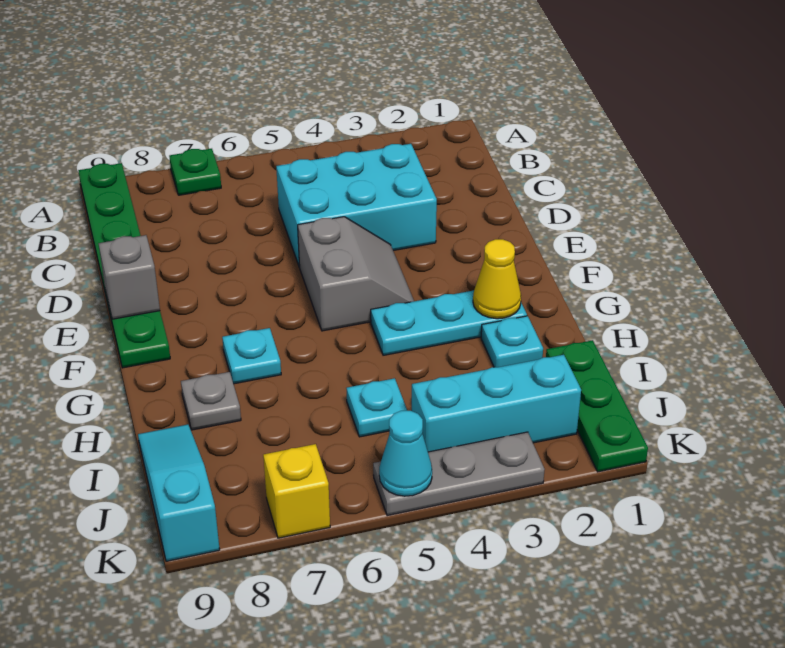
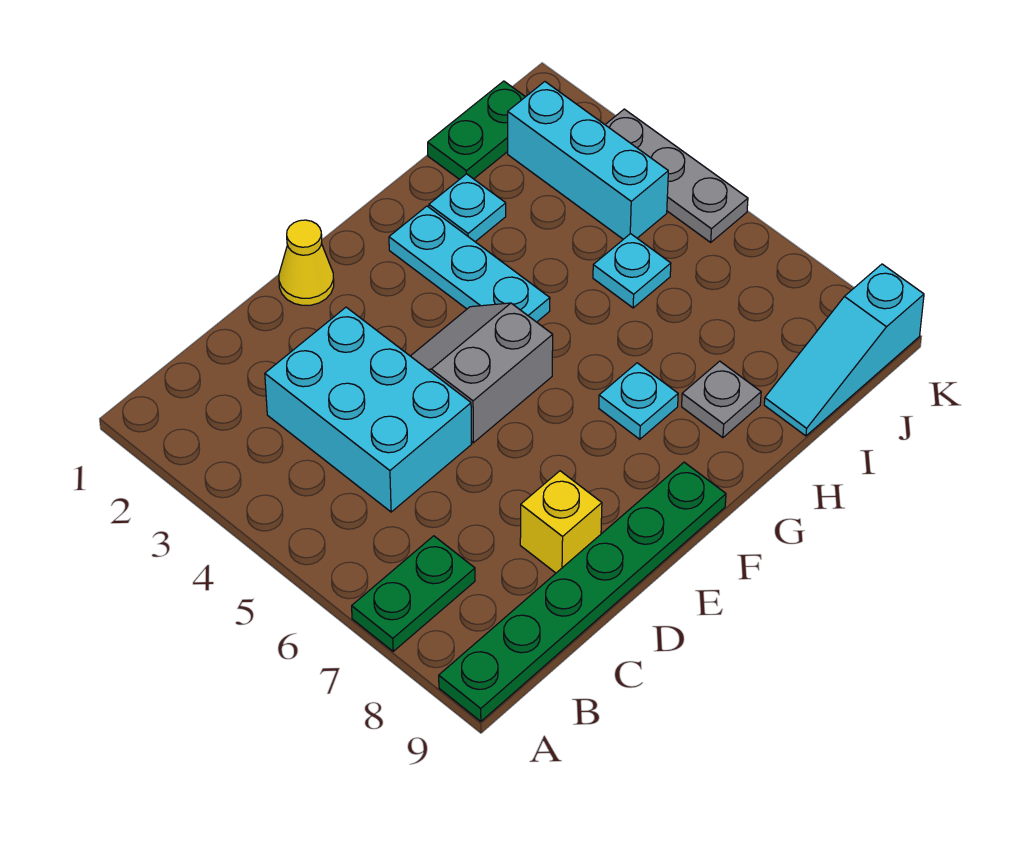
green 1x1 plate [169,149,221,195] -> green 1x2 plate [352,536,475,651]
grey 1x1 brick [99,235,160,319] -> none
yellow 1x1 cone [473,239,521,319] -> yellow 1x1 cone moved to [279,220,334,305]
green 1x3 plate [546,340,648,472] -> green 1x2 plate [428,81,525,180]
cyan 1x1 cone [379,411,432,496] -> none
yellow 1x1 brick [263,444,330,538] -> yellow 1x1 brick moved to [520,471,602,573]

